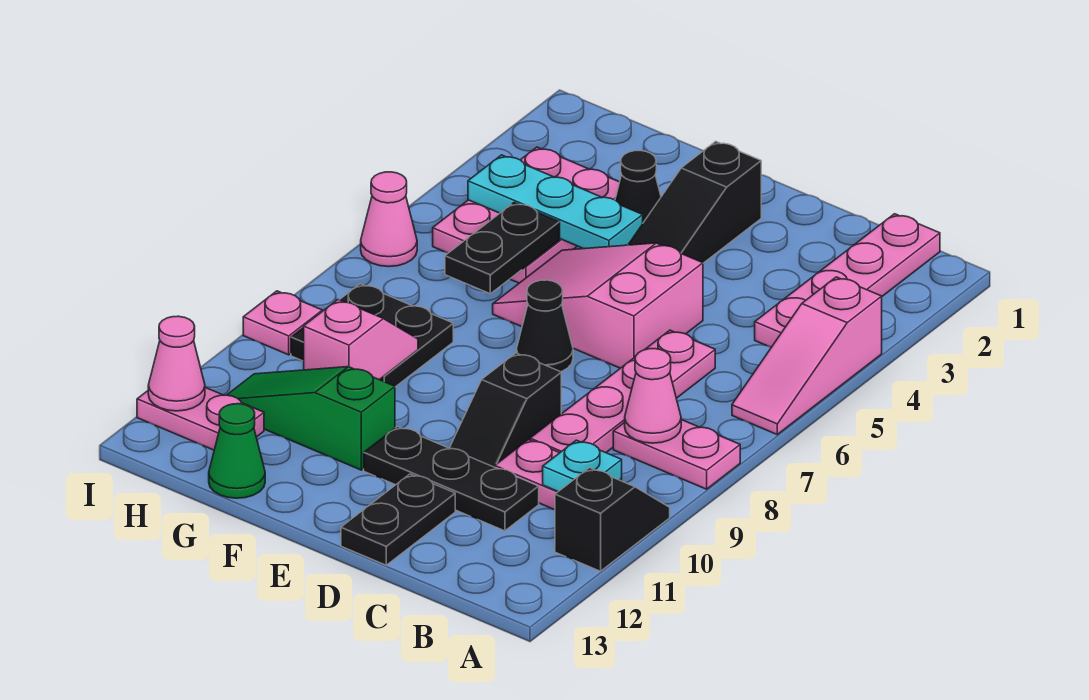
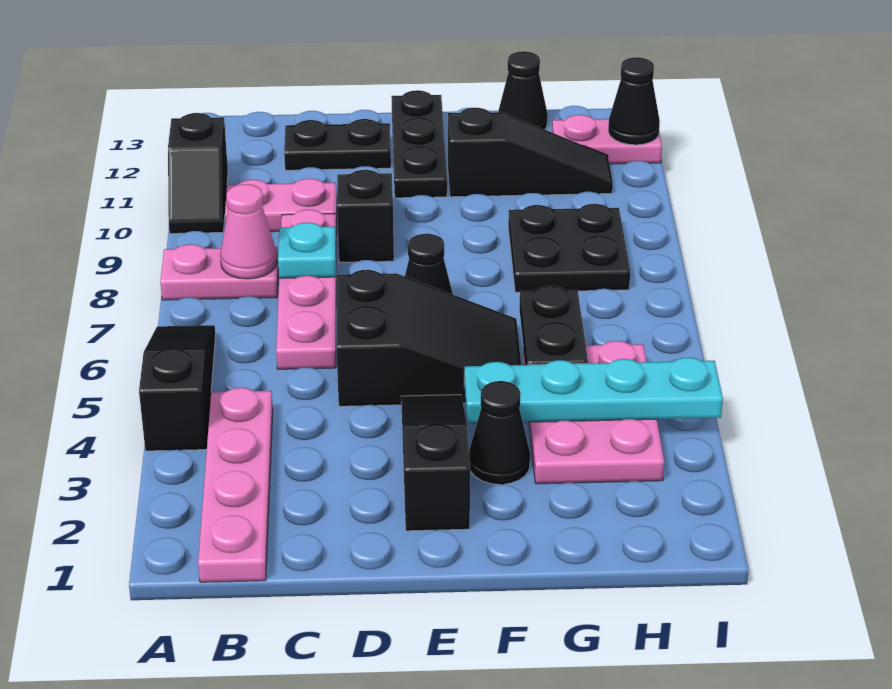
pink 1x3 slope [732,277,882,434] -> black 1x3 slope [139,325,215,451]
cyan 1x1 plate [543,440,622,492] -> cyan 1x1 plate moved to [278,223,336,278]
black 1x3 plate [364,427,539,531] -> black 1x3 plate turned to [391,90,447,198]
pink 2x3 slope [493,243,703,368] -> black 2x3 slope [337,270,521,406]
black 1x2 plate [341,474,455,565] -> black 1x2 plate turned to [284,119,391,170]
cyan 1x3 plate [468,155,643,249] -> cyan 1x4 plate [464,358,723,424]
green 1x3 slope [227,367,395,470] -> black 1x3 slope [448,108,613,197]
pink 1x2 slope [304,300,418,380] -> none
green 1x1 cone [209,404,265,498] -> black 1x1 cone [498,51,548,130]
pink 1x1 cone [361,172,417,267] -> none
pink 1x1 plate [243,291,322,355] -> none
pink 1x1 cone [148,316,205,411] -> black 1x1 cone [608,57,660,145]

